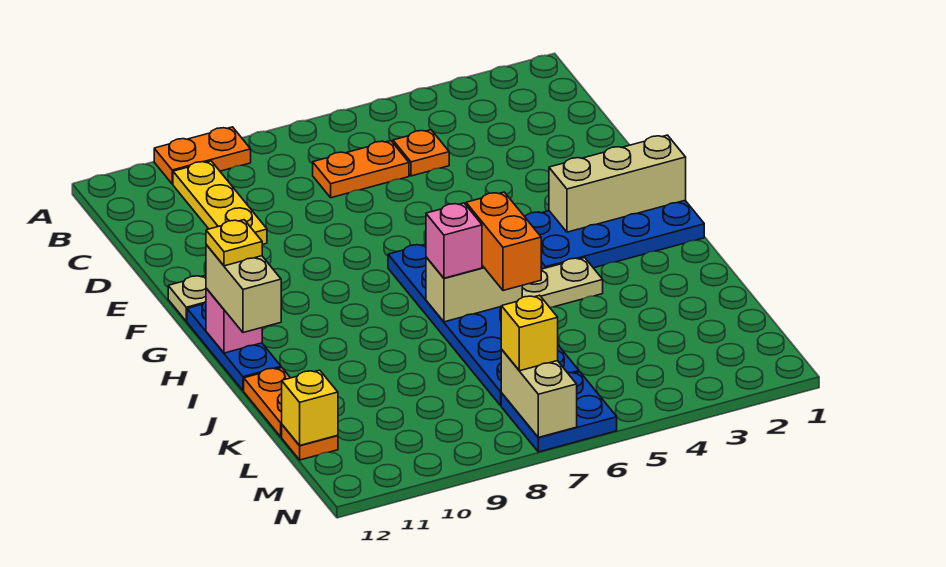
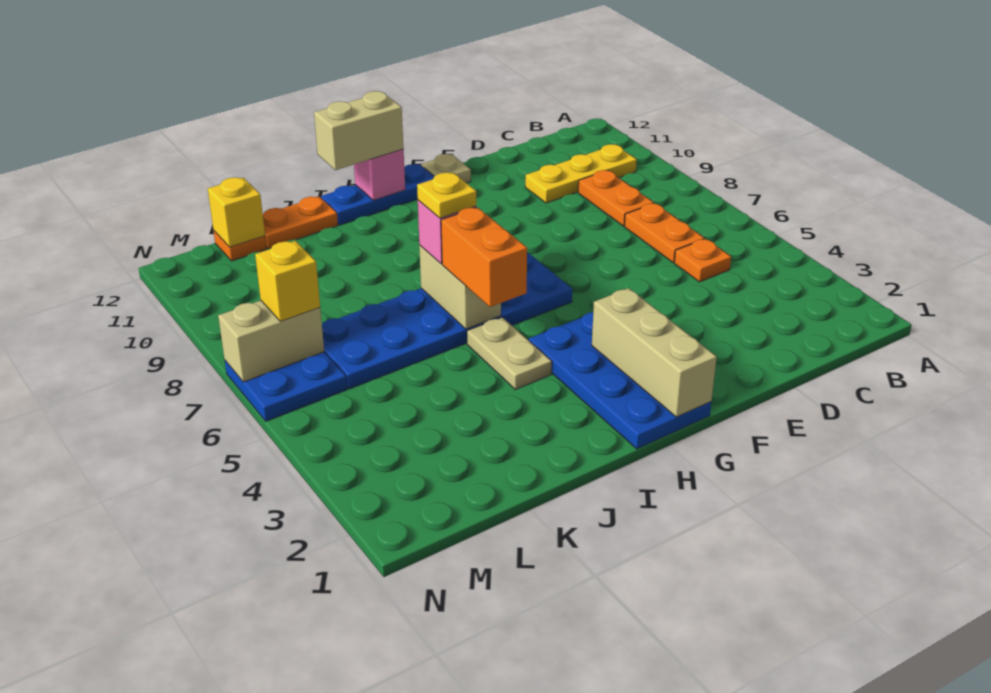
orange 1x2 plate [154,127,251,184] -> orange 1x2 plate moved to [578,170,654,226]
yellow 1x1 plate [206,220,262,266] -> yellow 1x1 plate moved to [417,173,476,218]
orange 1x2 brick [466,192,541,291] -> orange 1x2 brick turned to [441,208,527,307]

